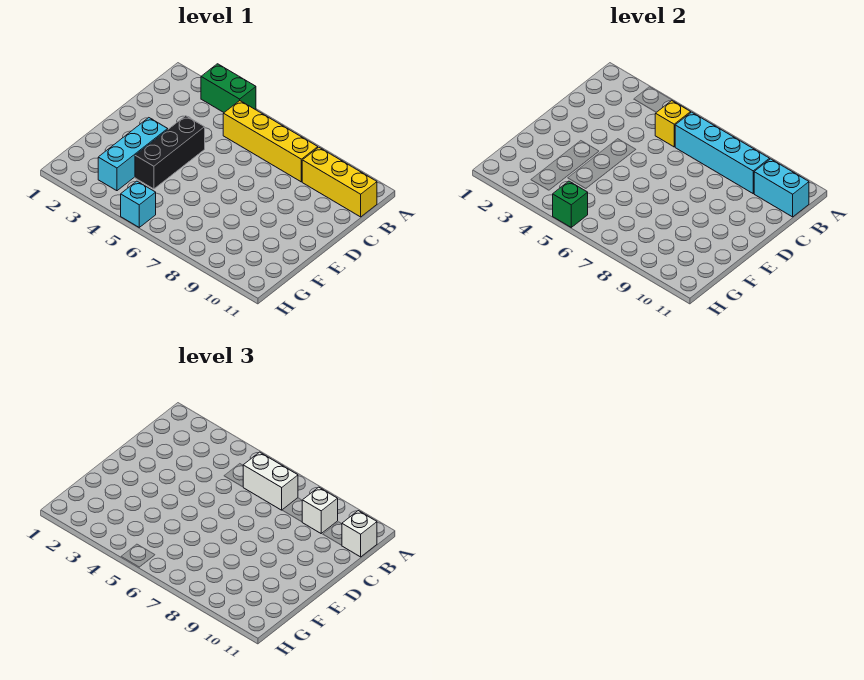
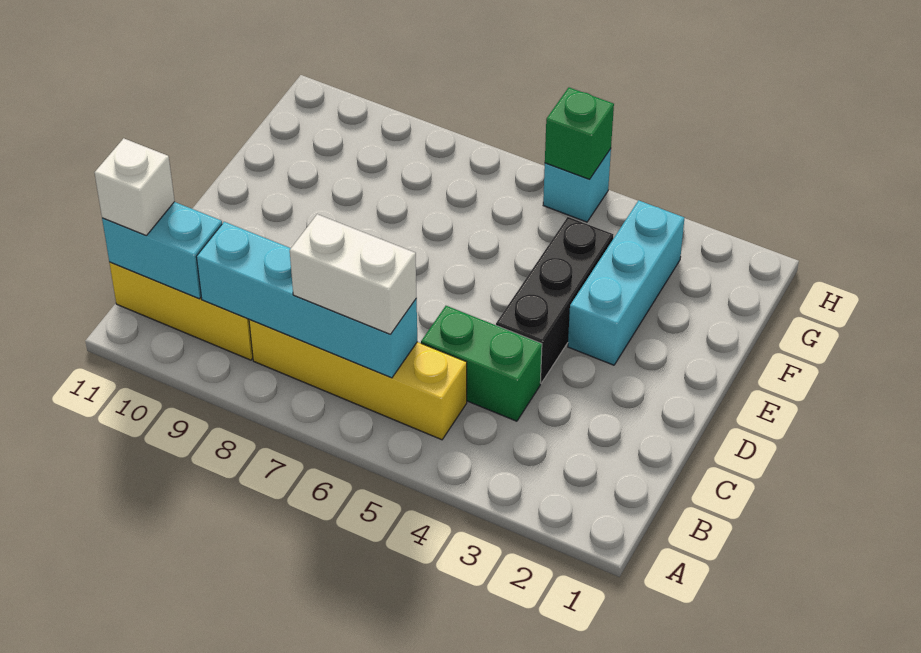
green 1x2 brick [201,64,256,112] -> green 1x2 brick moved to [421,306,542,421]
yellow 1x1 brick [655,101,691,147] -> none
white 1x1 brick [302,487,338,533] -> none

